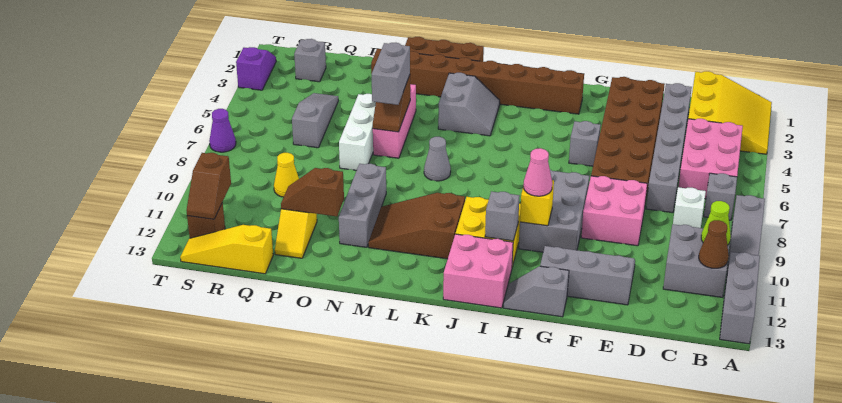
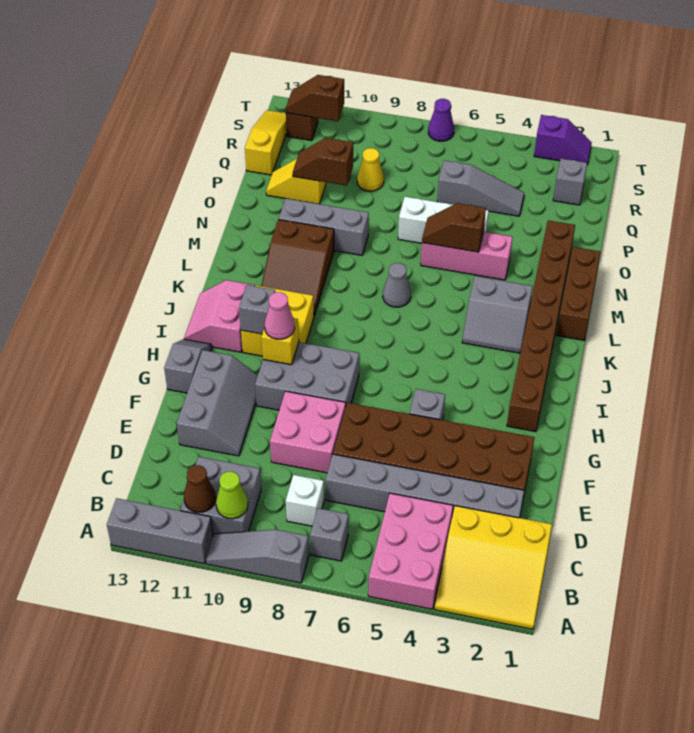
pink 2x3 brick [678,119,743,199] -> pink 2x3 brick turned to [368,493,453,609]
pink 2x2 brick [443,234,513,308] -> pink 2x2 slope [184,280,255,352]
brown 2x3 slope [368,193,465,259] -> brown 2x3 slope turned to [261,220,334,316]
grey 1x2 brick [372,43,410,105] -> none
brown 1x2 slope [281,168,344,216] -> brown 1x2 slope turned to [293,138,353,186]

